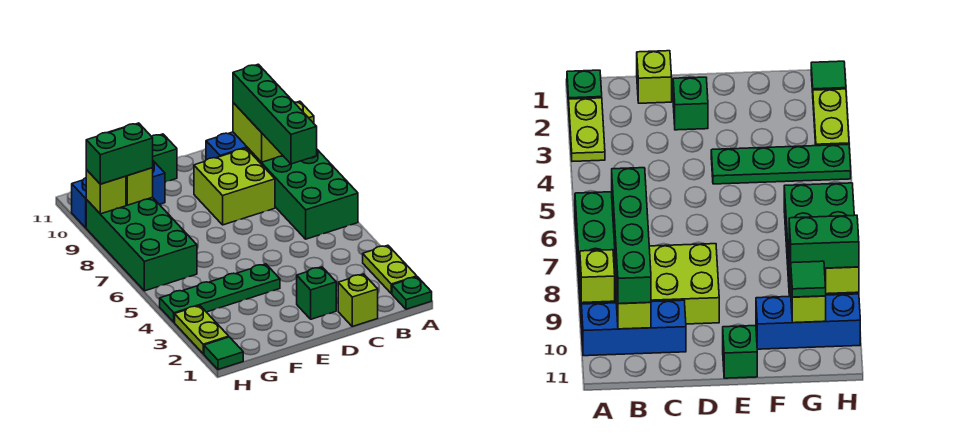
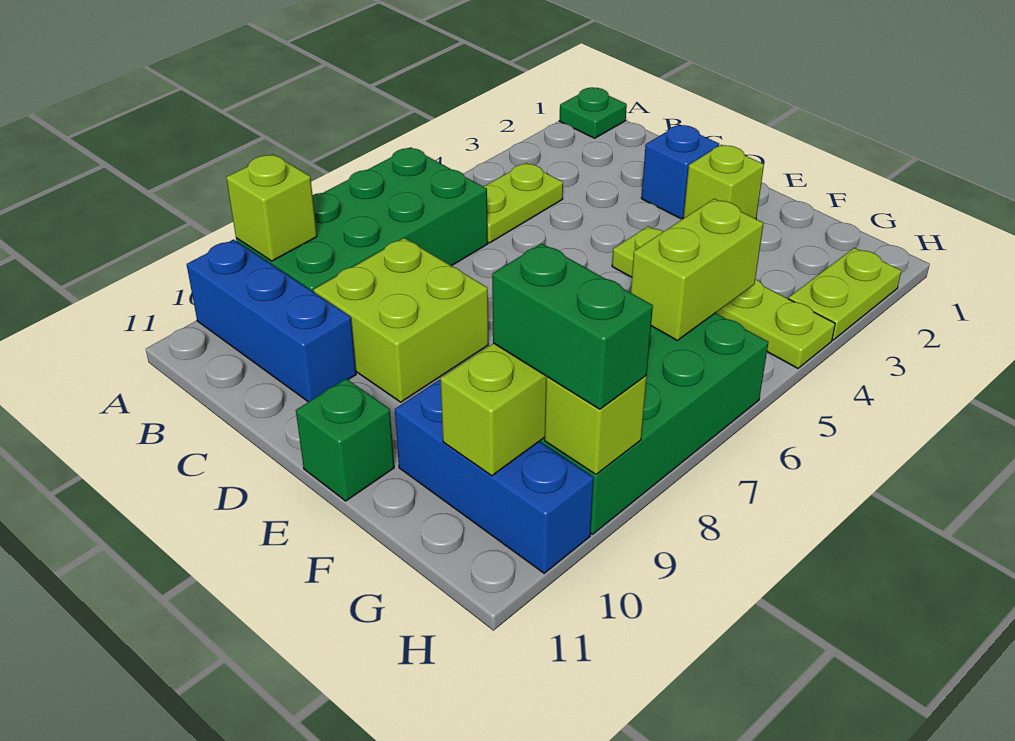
lime 1x2 plate [363,245,417,294] -> lime 1x2 plate moved to [483,163,563,243]
green 1x4 brick [233,64,317,164] -> none
lime 1x2 brick [233,103,283,162] -> lime 1x2 brick moved to [630,199,764,340]
lime 1x1 brick [338,274,378,326] -> lime 1x1 brick moved to [683,145,764,219]
green 1x1 brick [297,267,336,319] -> blue 1x1 brick [641,125,719,219]
green 1x4 plate [160,264,280,322] -> lime 1x4 plate [612,226,835,368]
green 1x1 tile [791,261,826,297] -> none
green 1x1 tile [204,337,243,370] -> none

